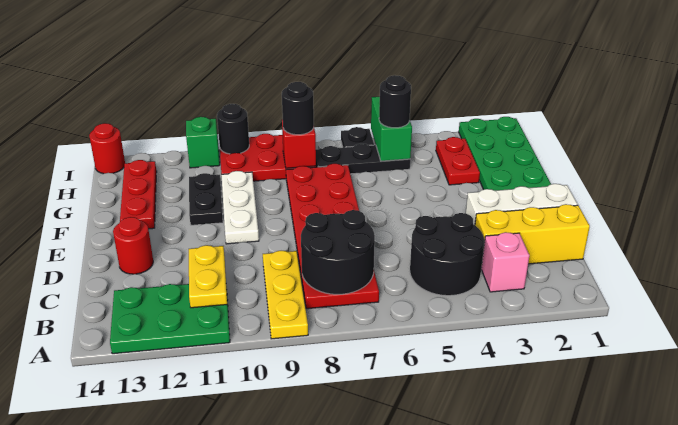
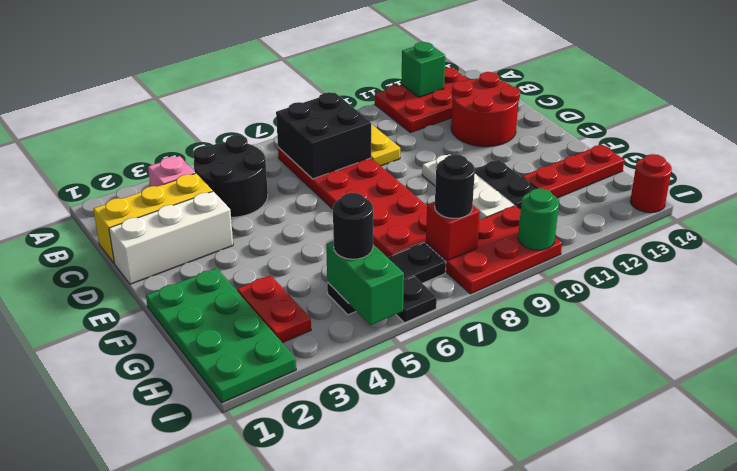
green 2x3 plate [110,284,230,354] -> red 2x3 plate [375,68,469,133]
black 2x2 round brick [301,210,375,294] -> black 2x2 brick [276,92,371,179]
yellow 1x2 plate [189,245,227,308] -> none
red 1x1 round brick [113,217,153,274] -> red 2x2 round brick [451,72,520,147]
red 1x3 plate [120,160,157,229] -> red 1x3 plate turned to [522,145,624,198]
black 1x1 round brick [217,104,249,154] -> green 1x1 round brick [518,188,559,250]
green 1x1 brick [186,117,220,168] -> green 1x1 brick moved to [401,42,445,97]

